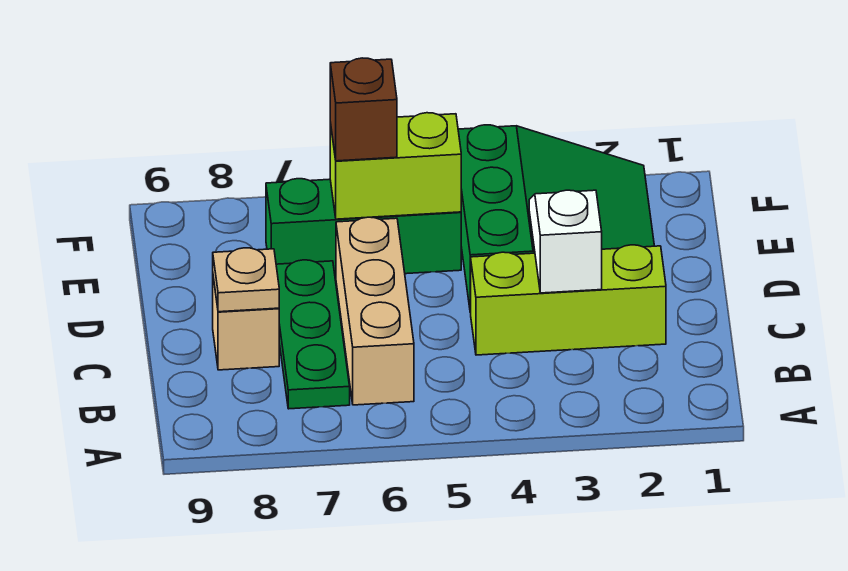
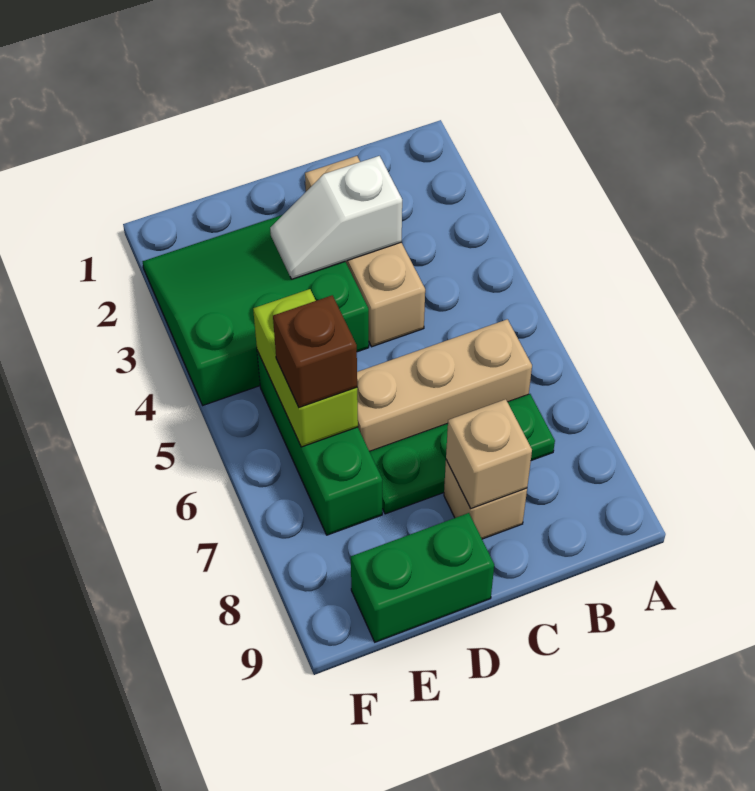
lime 1x3 brick [470,245,666,355] -> tan 1x3 brick [305,156,425,347]
tan 1x1 plate [213,248,279,312] -> tan 1x1 brick [446,399,532,508]
none -> green 1x2 brick [351,513,494,642]

